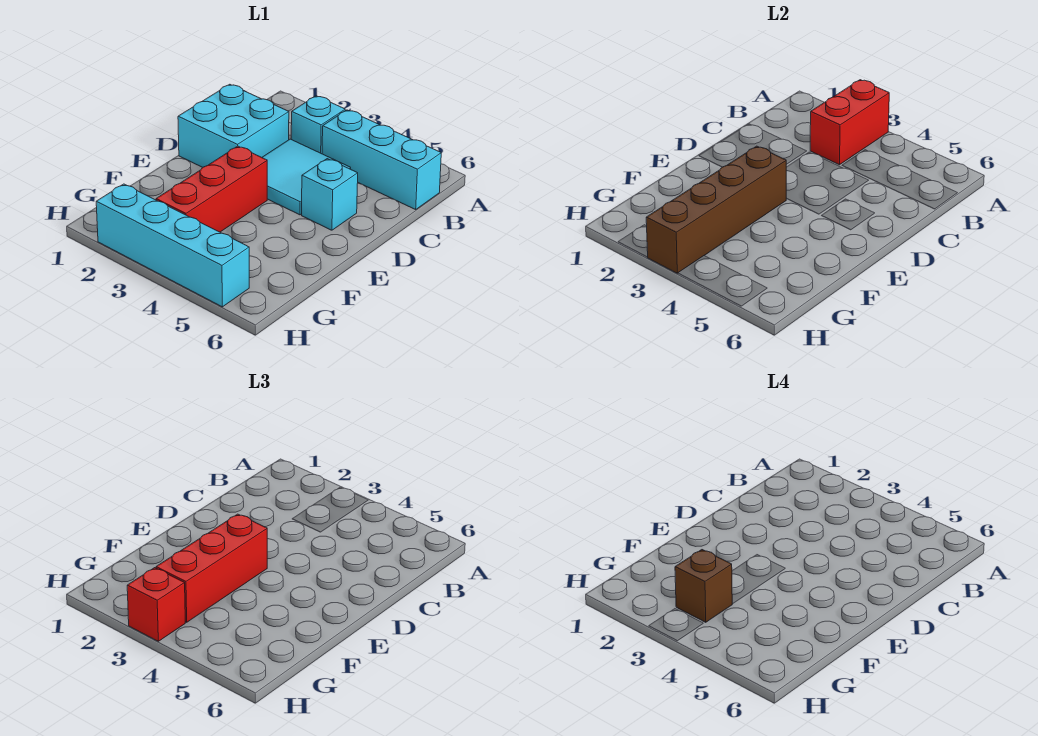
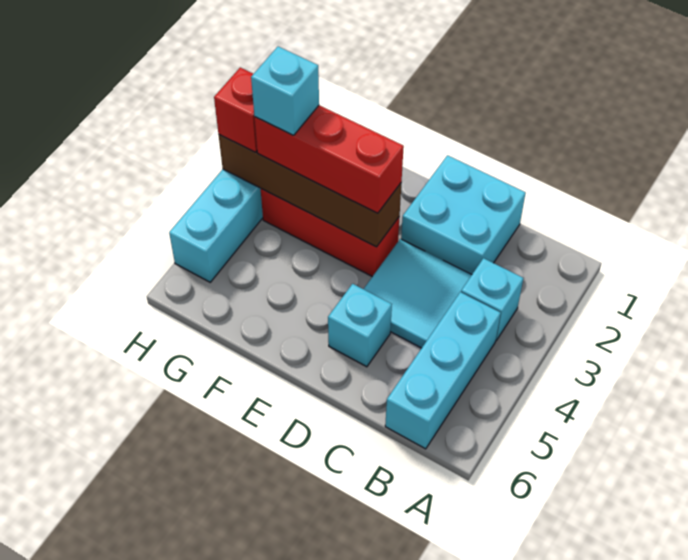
red 1x2 brick [810,80,889,165] -> none
brown 1x1 brick [675,550,732,622] -> cyan 1x1 brick [251,47,319,135]

